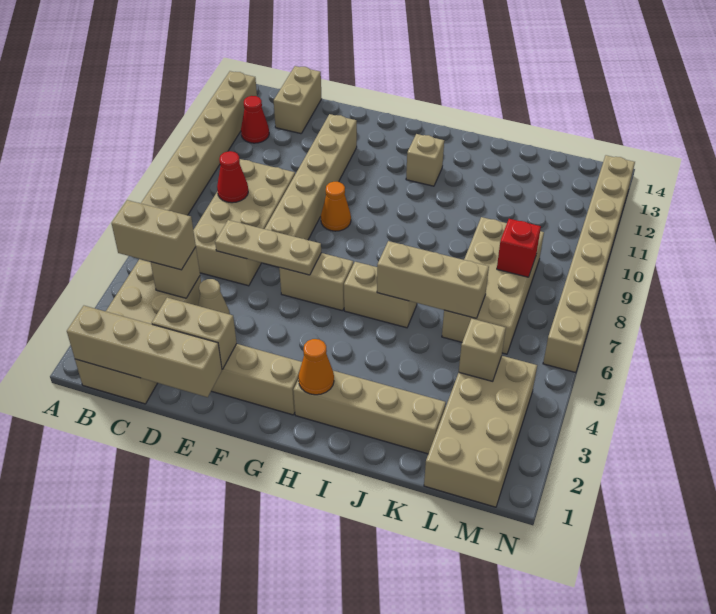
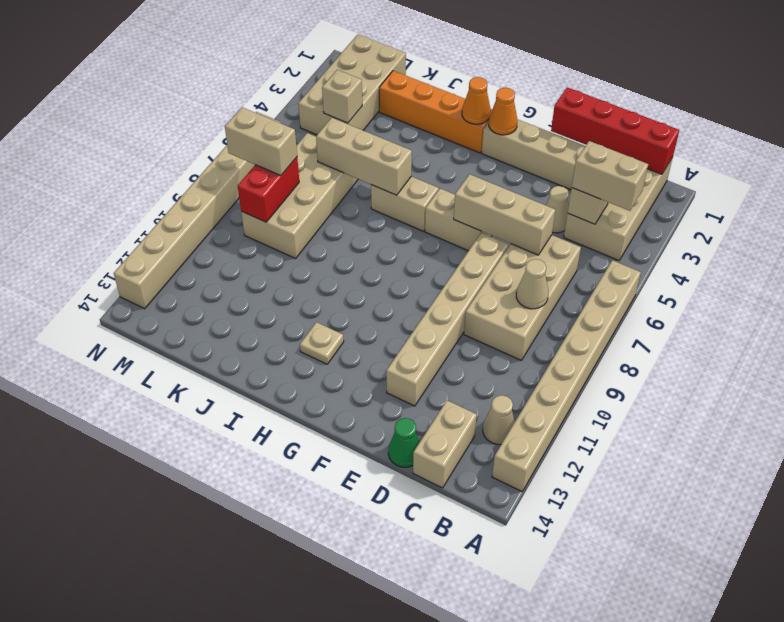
tan 1x4 brick [67,306,222,397] -> red 1x4 brick [551,87,679,174]
red 1x1 cone [241,96,269,143] -> tan 1x1 cone [483,395,515,444]
red 1x1 cone [217,151,248,203] -> tan 1x1 cone [516,259,548,309]
tan 1x2 brick [152,298,237,369] -> tan 1x2 brick moved to [225,107,297,176]
tan 1x3 plate [215,220,321,275] -> tan 1x3 brick [454,174,555,255]
none -> green 1x1 cone [388,418,420,467]
orange 1x1 cone [321,182,351,231] -> orange 1x1 cone moved to [489,88,517,135]
tan 1x4 brick [293,371,446,454] -> orange 1x4 brick [379,71,492,153]
tan 1x1 brick [406,134,444,186] -> tan 1x1 plate [300,322,344,364]
red 1x1 brick [497,219,541,277] -> red 1x2 brick [238,157,299,222]

